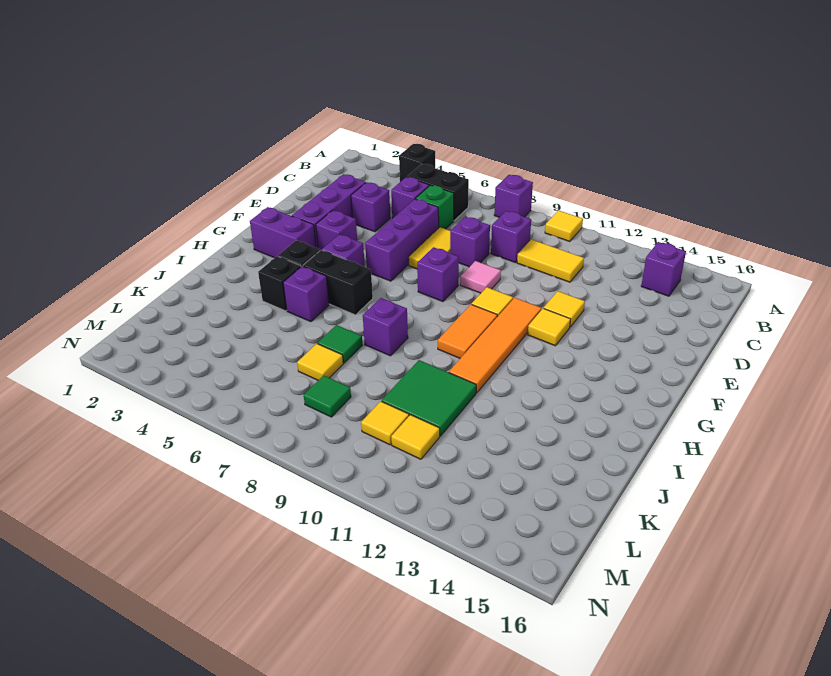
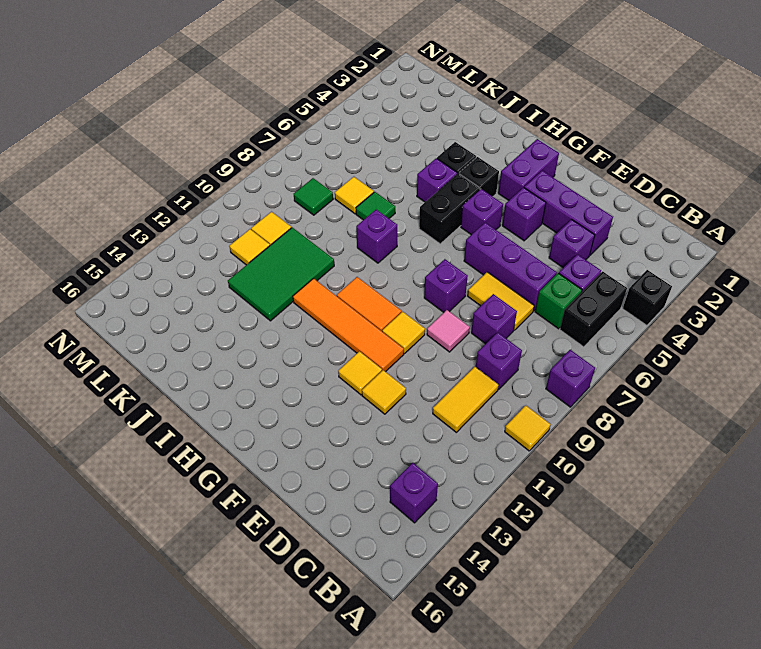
green 2x2 tile [382,360,476,436] -> green 2x3 tile [228,227,334,321]

